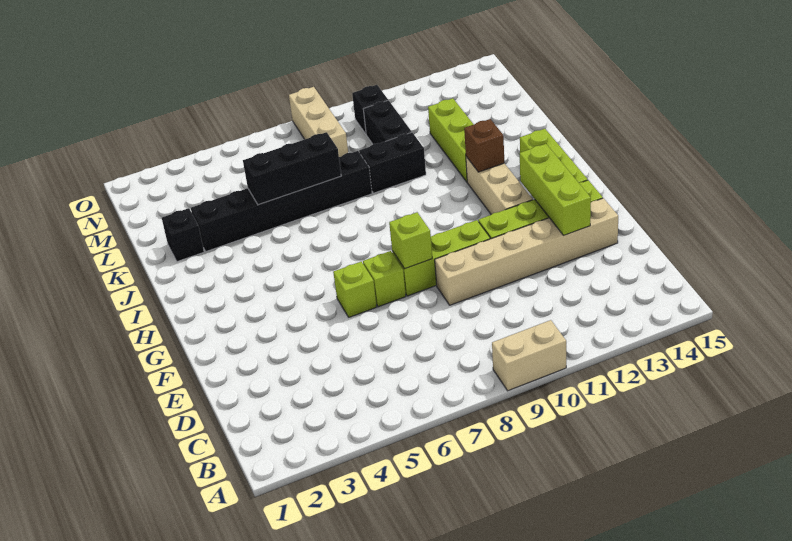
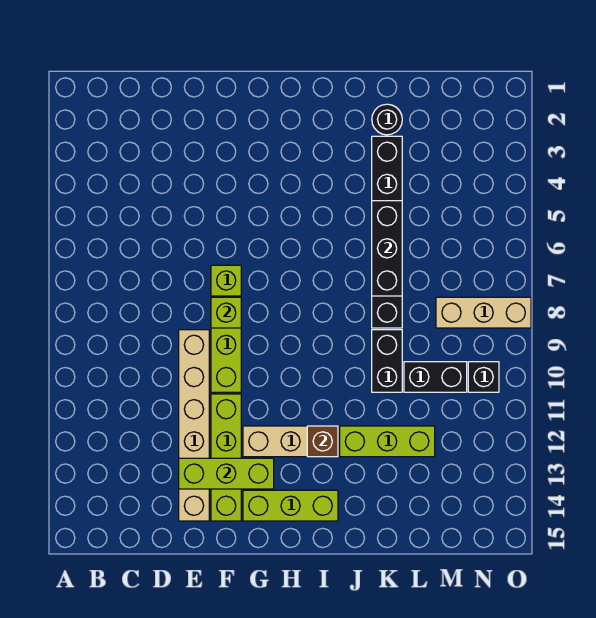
tan 1x2 brick [492,320,566,391] -> none
lime 1x1 brick [333,262,377,317] -> none
black 1x1 brick [162,208,204,262] -> black 1x1 round brick [372,104,402,135]

